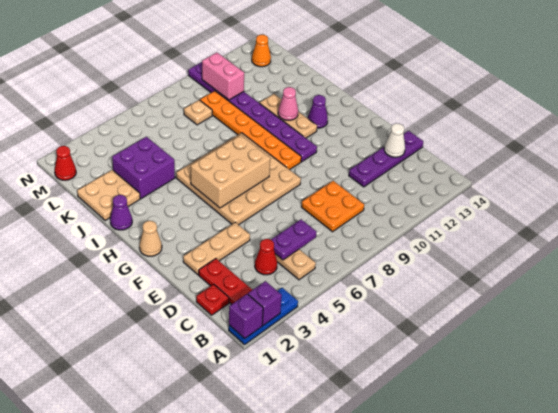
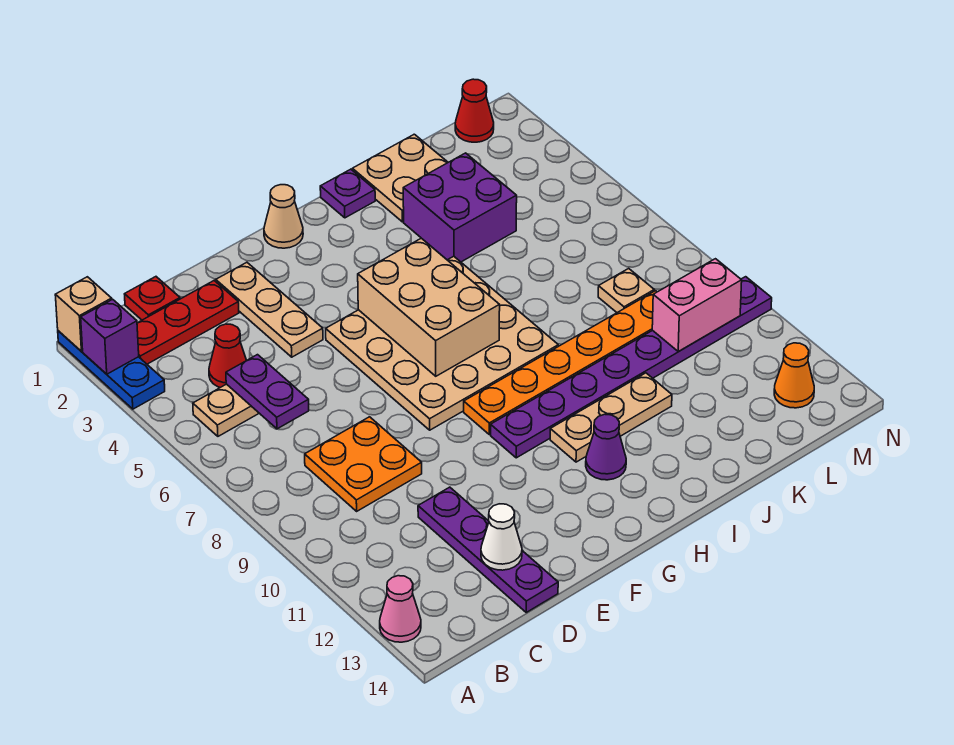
purple 1x1 brick [229,294,263,338] -> tan 1x1 brick [55,277,112,351]
purple 1x1 cone [110,195,132,230] -> purple 1x1 plate [320,169,375,218]
pink 1x1 cone [278,87,298,120] -> pink 1x1 cone moved to [380,576,421,642]

